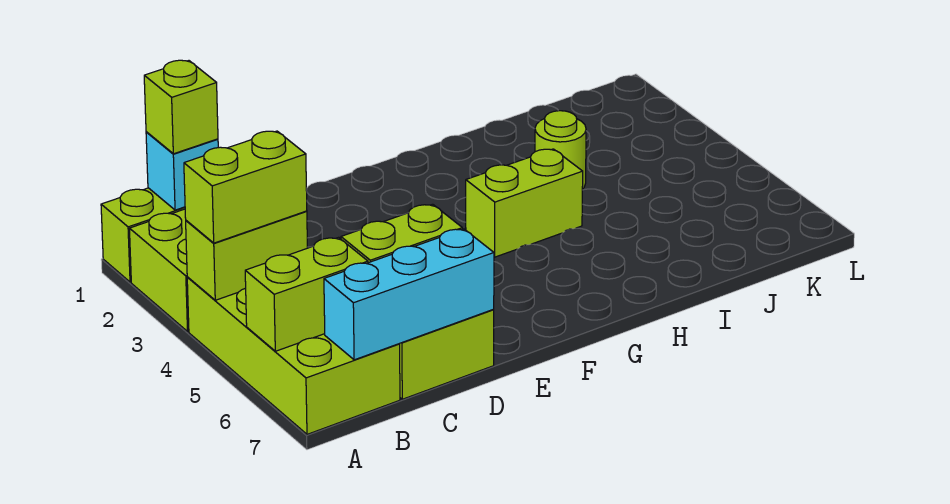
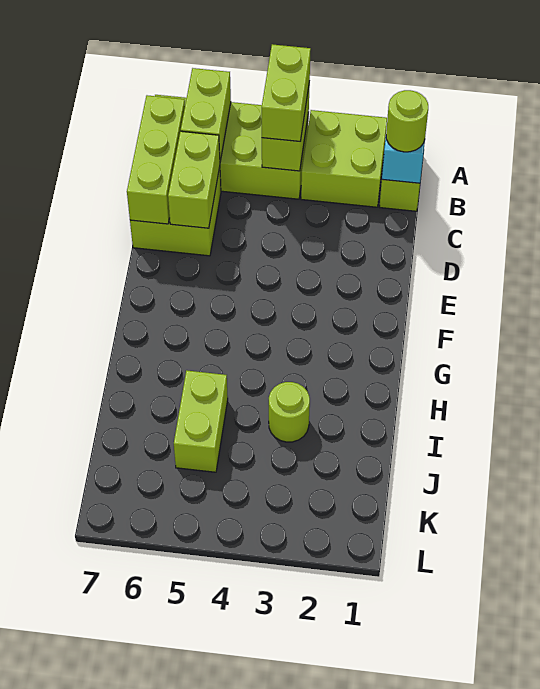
lime 1x1 brick [144,60,218,154] -> lime 1x1 round brick [386,90,428,152]
cyan 1x3 brick [324,229,494,360] -> lime 1x3 brick [127,95,185,224]
lime 1x2 brick [466,149,583,257] -> lime 1x2 brick moved to [174,370,228,472]

